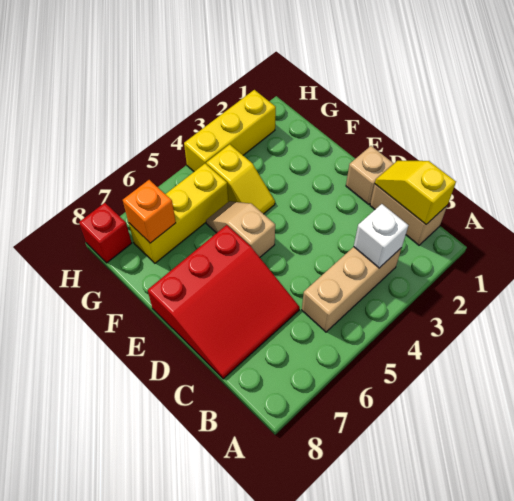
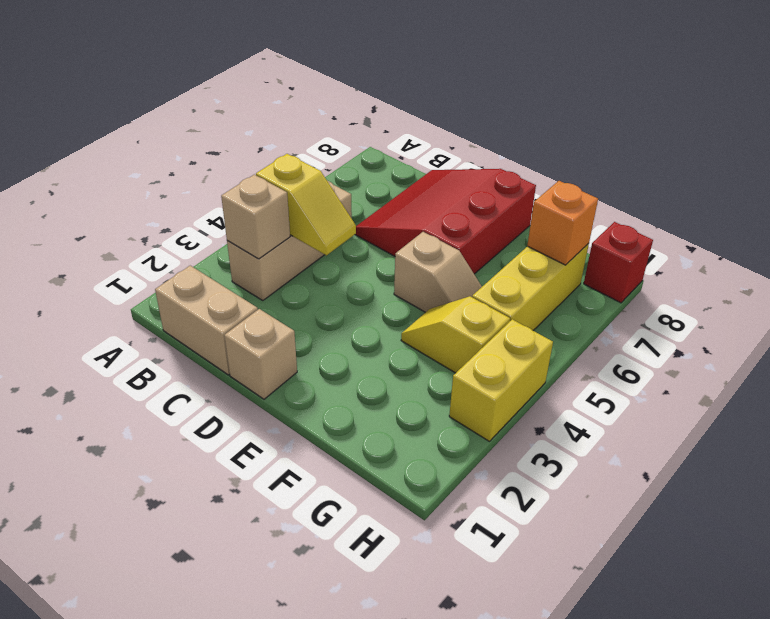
yellow 1x2 slope [375,161,456,224] -> yellow 1x2 slope moved to [256,154,356,255]
white 1x1 brick [354,204,408,268] -> tan 1x1 brick [221,175,290,259]
yellow 1x3 brick [184,90,276,171] -> yellow 1x2 brick [449,319,553,441]

